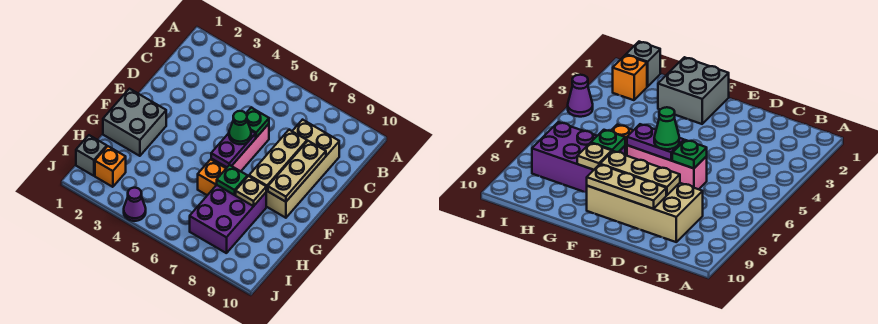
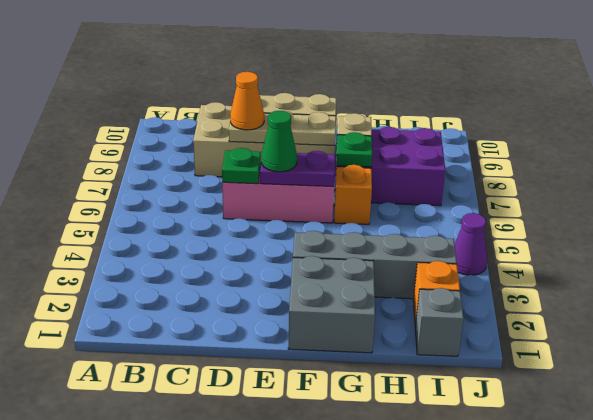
none -> orange 1x1 cone [230,72,264,130]
none -> grey 1x4 brick [293,231,457,299]

